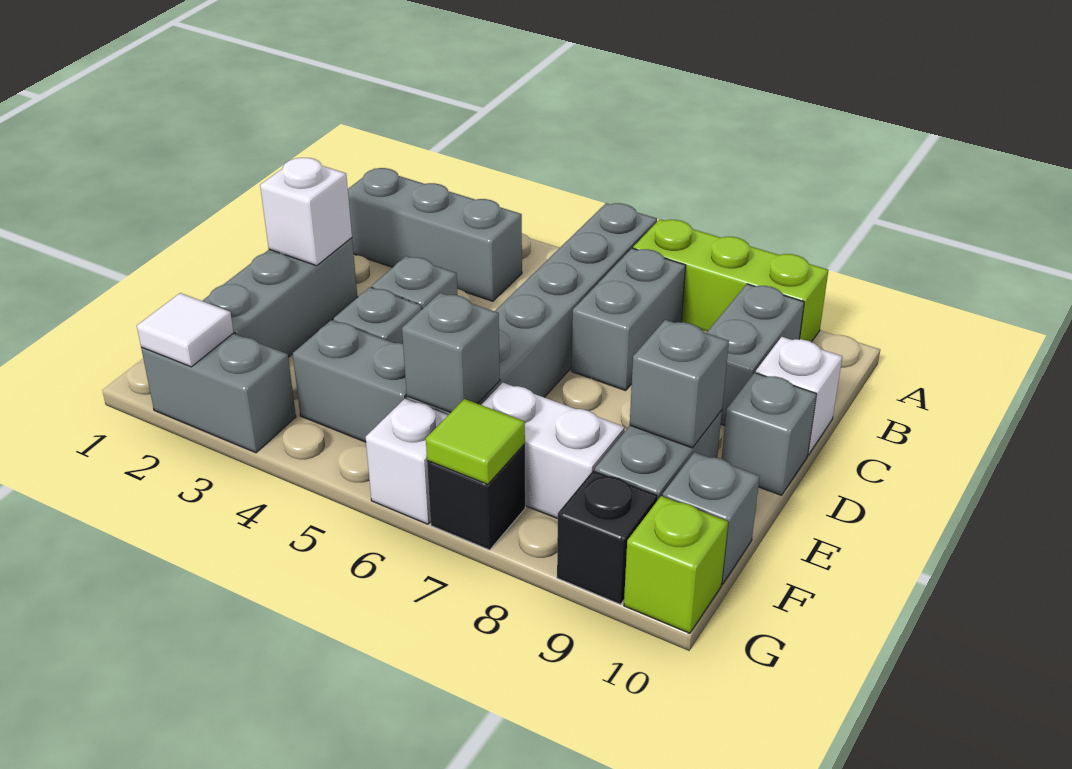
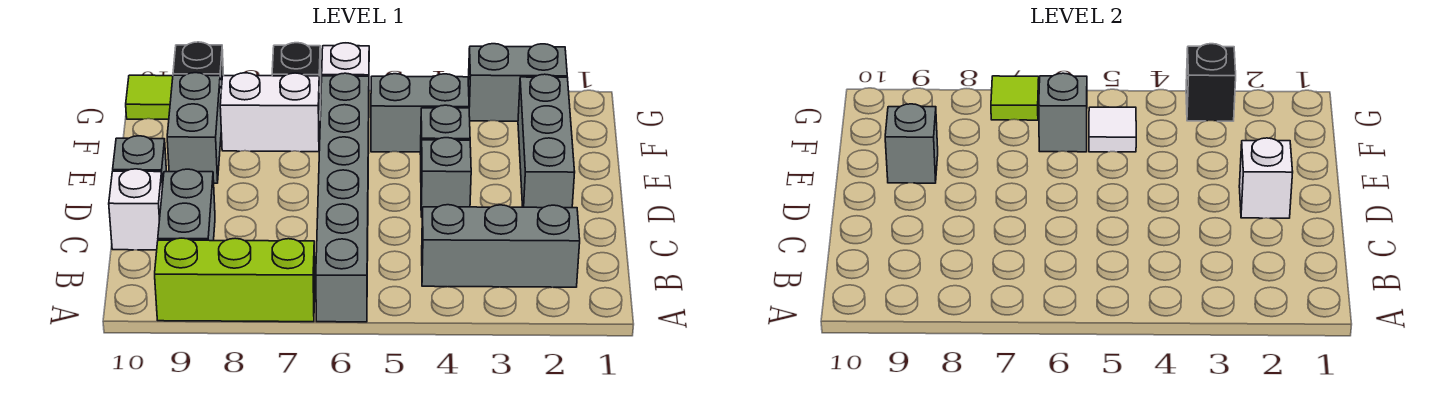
grey 1x2 brick [572,248,686,391] -> none
grey 1x1 brick [663,452,760,584] -> none
white 1x1 tile [137,293,234,367] -> white 1x1 tile moved to [1089,107,1136,152]
none -> black 1x1 brick [1186,44,1236,121]
lime 1x1 brick [624,496,728,633] -> lime 1x1 tile [126,75,173,119]

